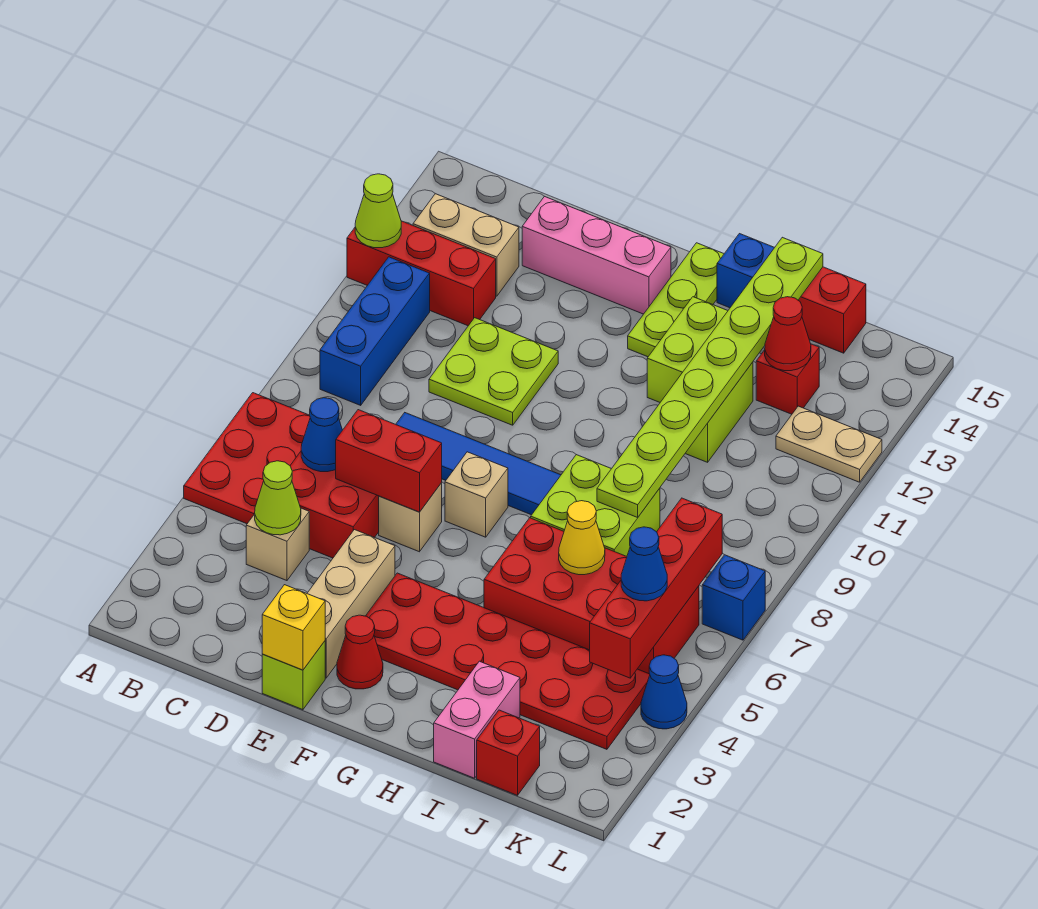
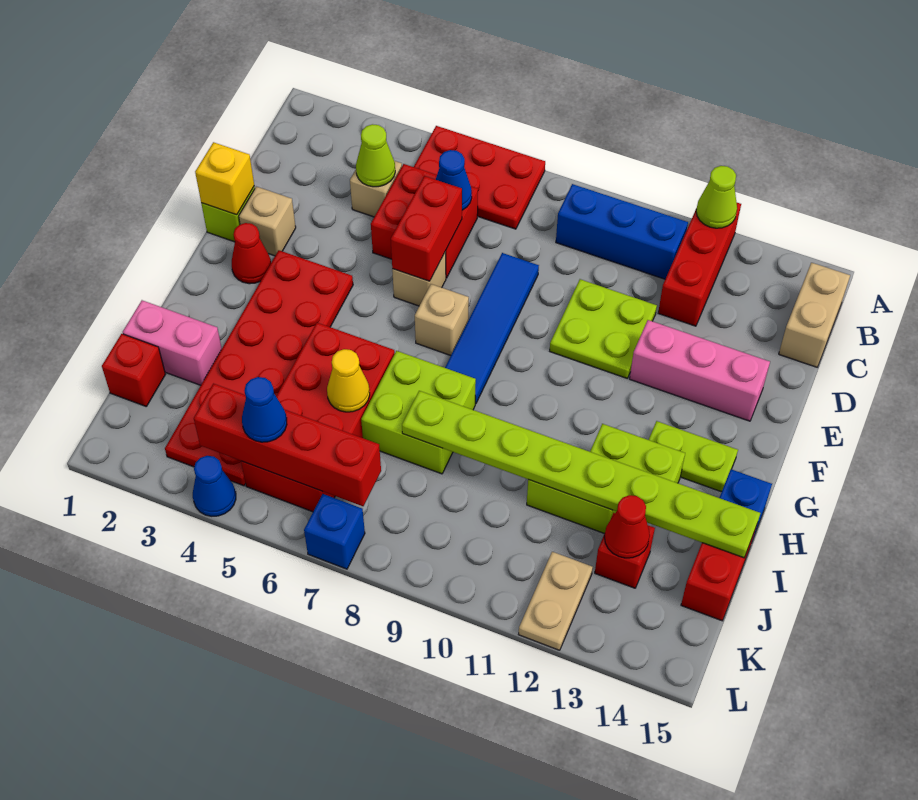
tan 1x2 brick [413,194,519,296] -> tan 1x2 brick moved to [779,263,850,367]
pink 1x3 brick [522,196,671,314] -> pink 1x3 brick turned to [630,320,770,421]
tan 1x3 brick [307,530,395,678] -> tan 1x1 brick [239,187,296,256]
lime 1x3 plate [628,243,724,357] -> lime 1x2 plate [649,421,738,492]

